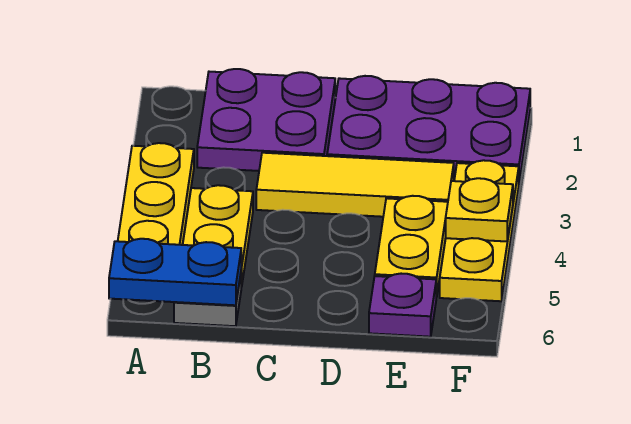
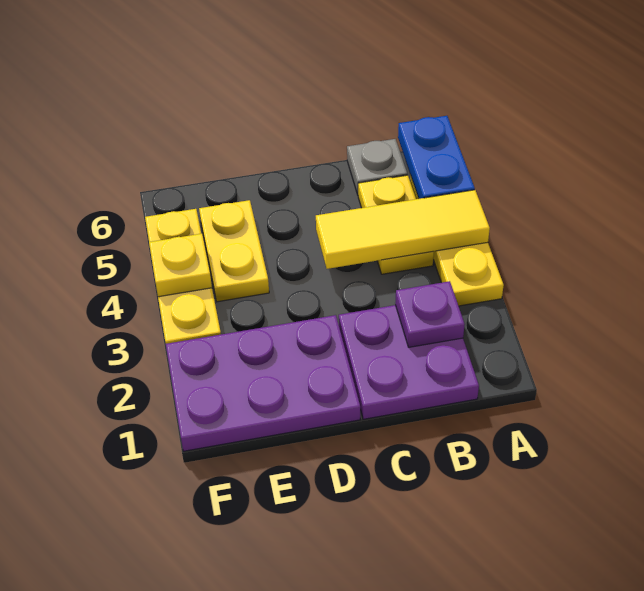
blue 1x2 plate [109,239,241,305] -> blue 1x2 plate turned to [398,116,475,199]
yellow 1x3 tile [256,153,454,217] -> yellow 1x3 tile moved to [316,190,490,269]
purple 1x1 plate [369,274,436,337] -> purple 1x1 plate moved to [395,281,465,347]

